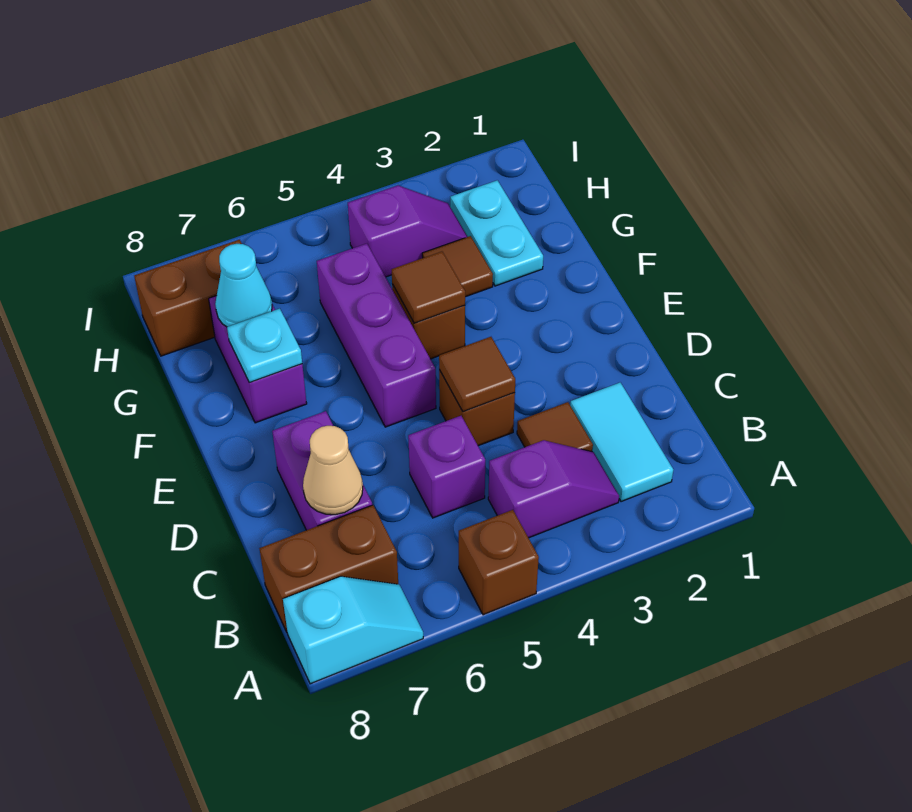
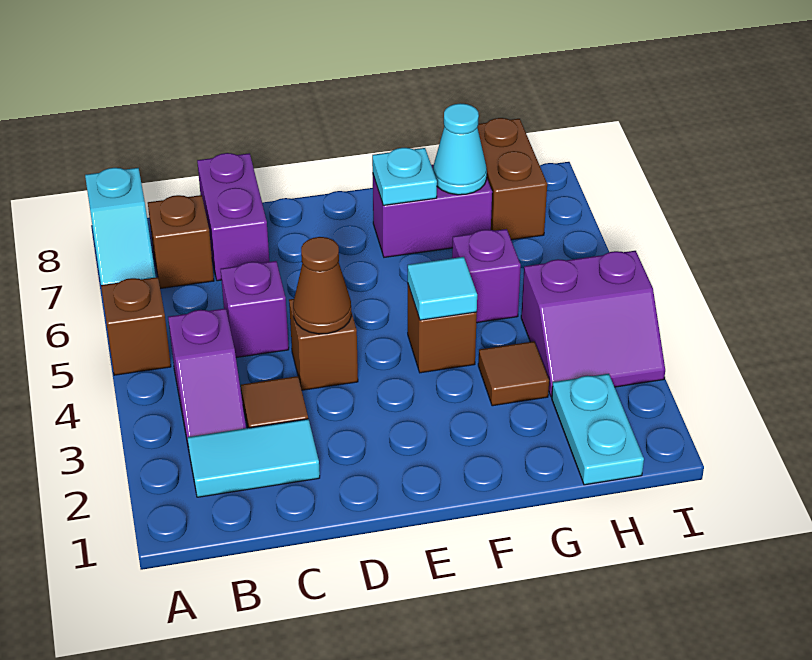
brown 1x2 brick [259,505,398,632] -> brown 1x1 brick [148,195,214,289]
purple 1x2 brick [272,411,372,530] -> purple 1x2 brick turned to [197,153,269,281]
tan 1x1 cone [303,426,363,515] -> none
brown 1x1 tile [439,337,515,412] -> brown 1x1 cone [293,237,351,334]
purple 1x3 brick [317,244,436,427] -> purple 1x1 brick [452,229,521,323]
brown 1x1 tile [392,252,465,323] -> cyan 1x1 tile [408,257,477,320]
cyan 1x2 plate [450,180,543,286] -> cyan 1x2 plate turned to [552,374,644,485]
purple 1x2 slope [348,185,468,277] -> purple 2x2 slope [521,251,665,397]

